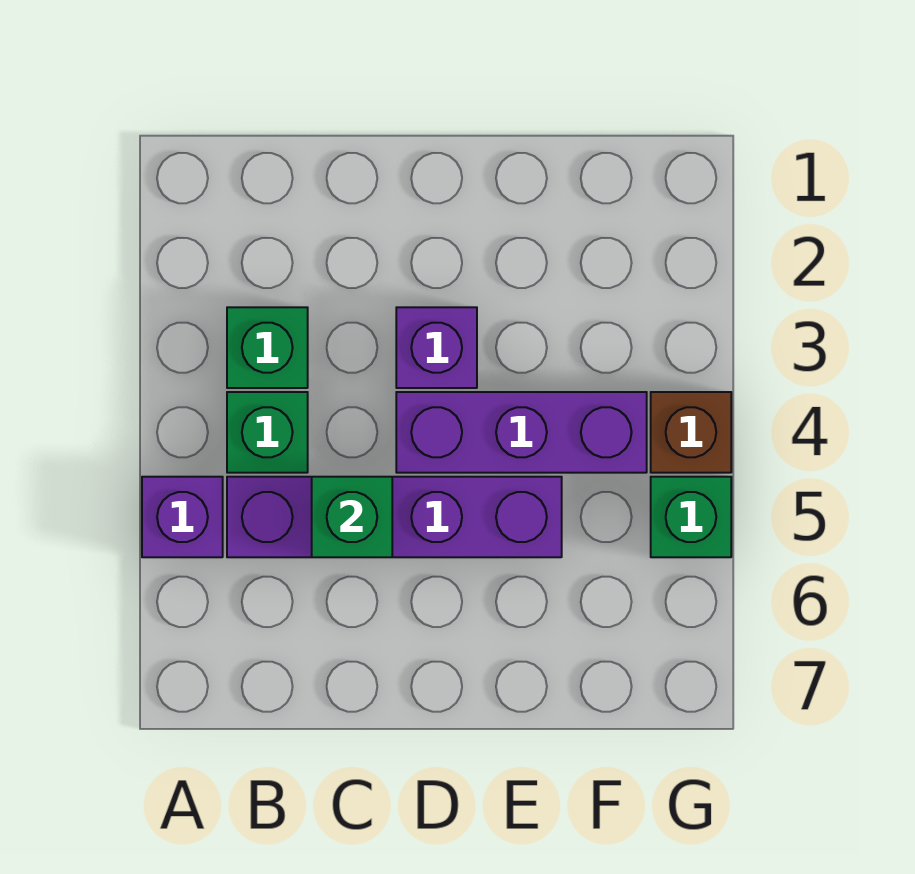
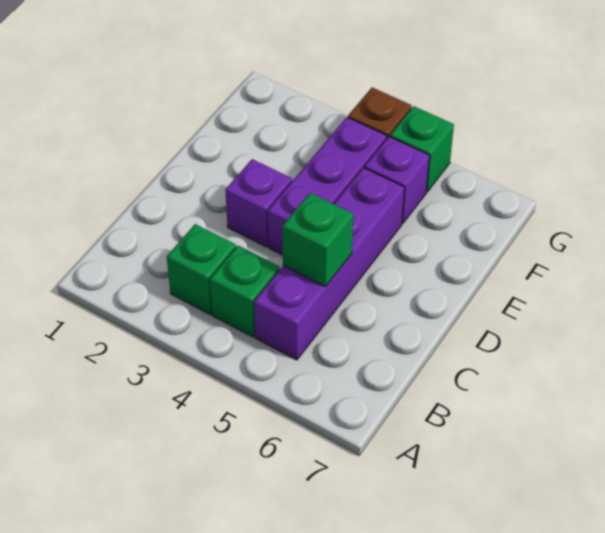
purple 1x1 brick [142,477,223,557] -> purple 1x1 brick moved to [364,137,430,224]

